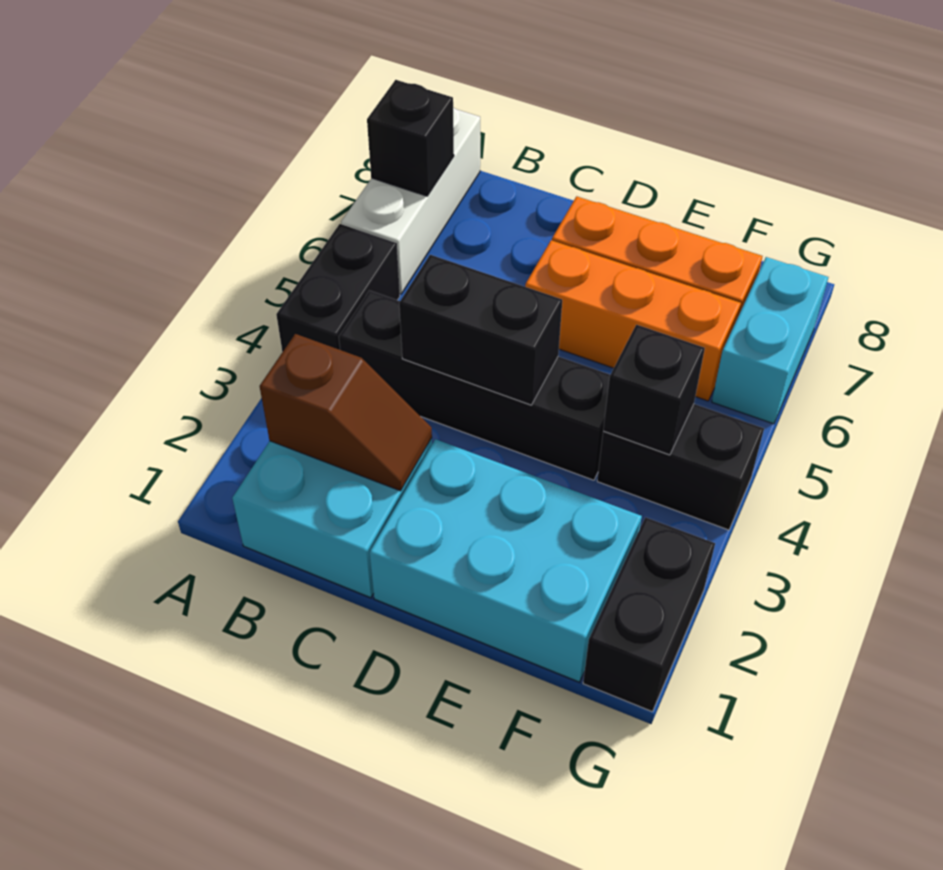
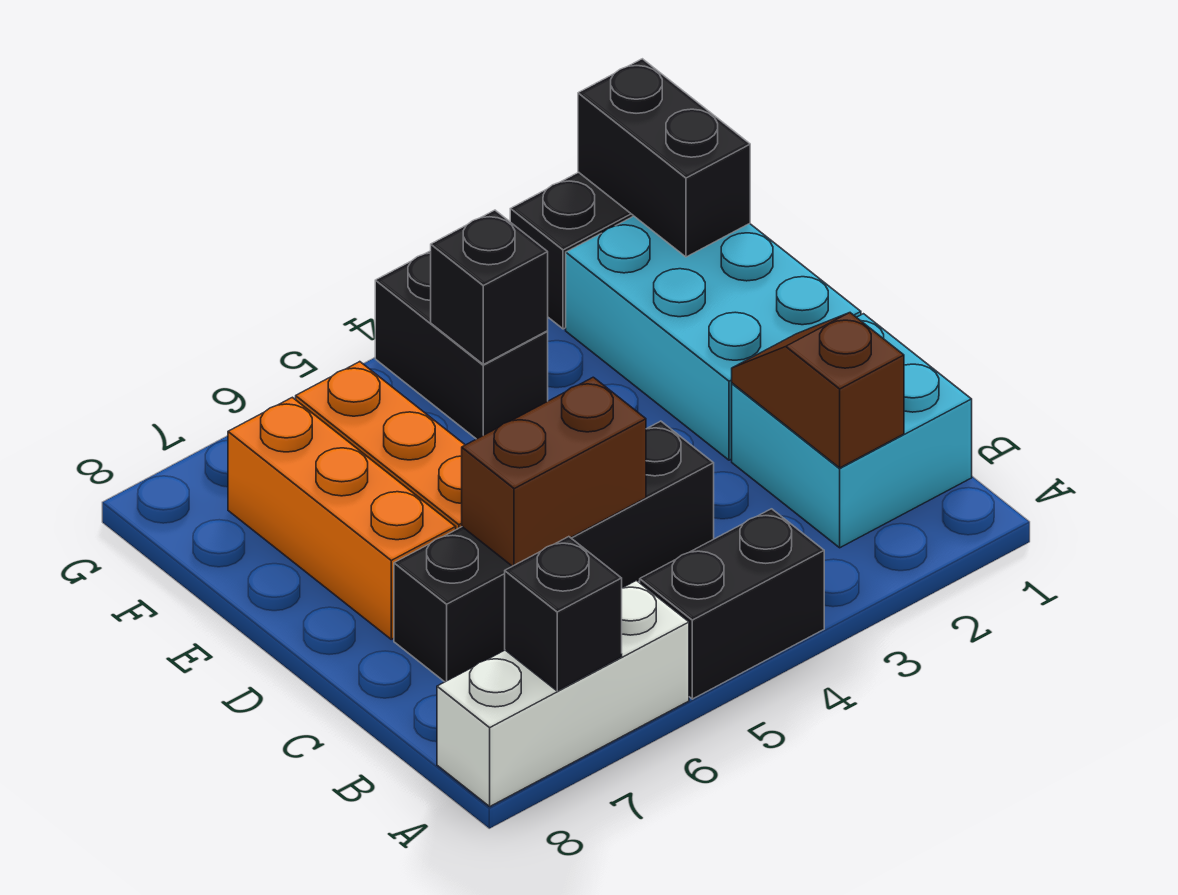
black 1x4 brick [339,290,610,480] -> black 1x4 brick turned to [394,421,714,682]
black 1x2 brick [399,255,562,405] -> black 1x2 brick moved to [578,59,750,257]
none -> brown 1x2 brick [462,377,646,566]
cyan 1x2 brick [712,257,828,424] -> none

